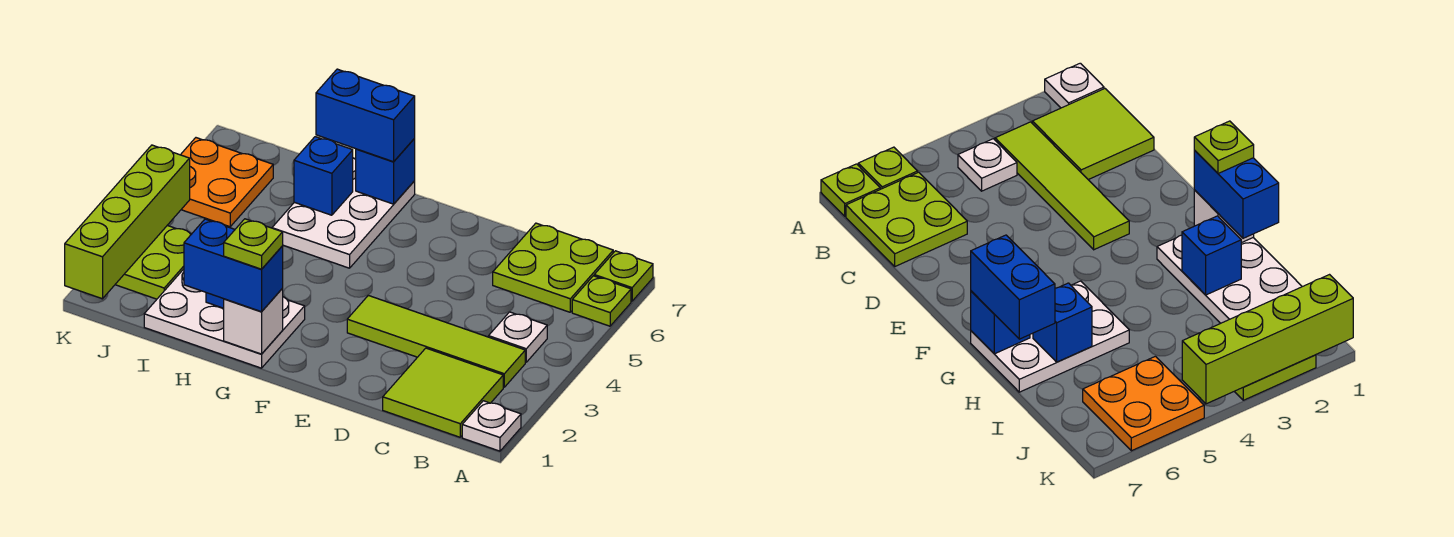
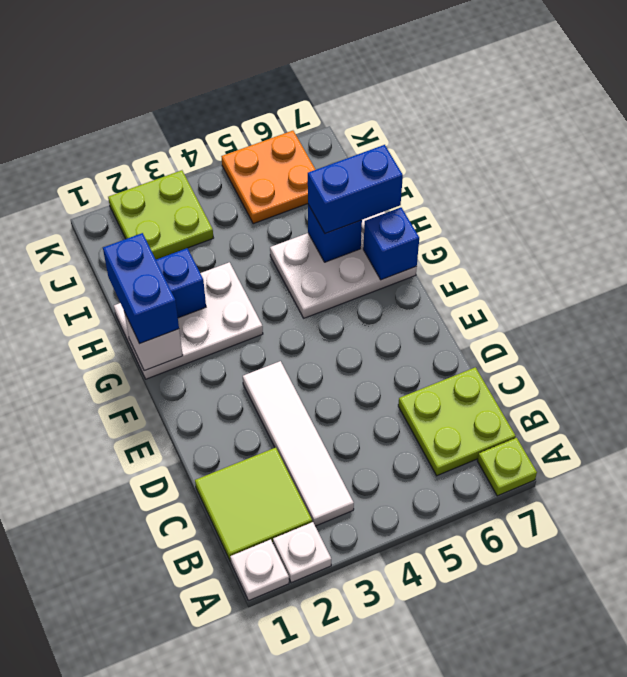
lime 1x1 plate [572,276,631,326] -> none
lime 1x4 tile [347,295,525,387] -> white 1x4 tile [243,361,354,526]
white 1x1 plate [489,312,547,362] -> white 1x1 plate moved to [273,522,331,583]
white 2x3 plate [144,269,305,368] -> white 2x3 plate turned to [114,262,263,379]
lime 1x1 plate [224,219,283,269] -> none
blue 1x2 brick [316,69,415,162] -> blue 1x2 brick turned to [308,145,403,234]
lime 1x4 brick [65,145,190,299] -> none

